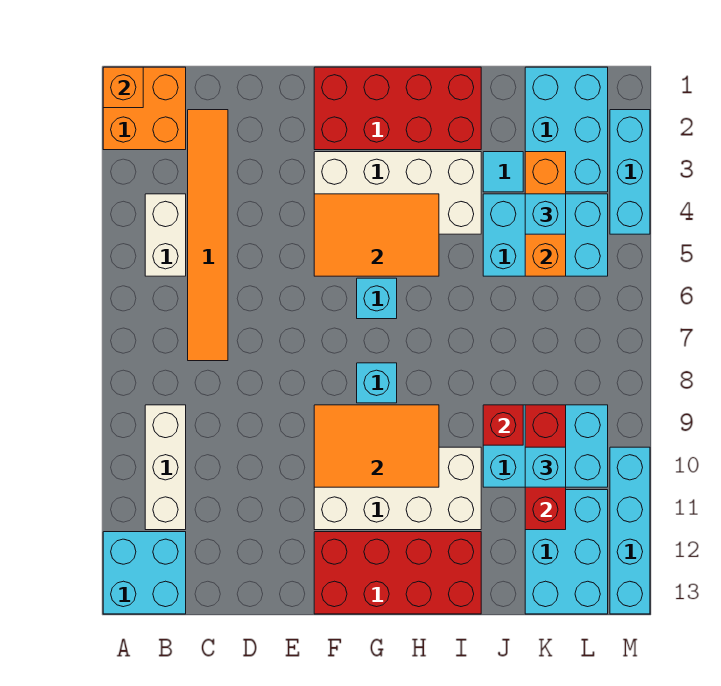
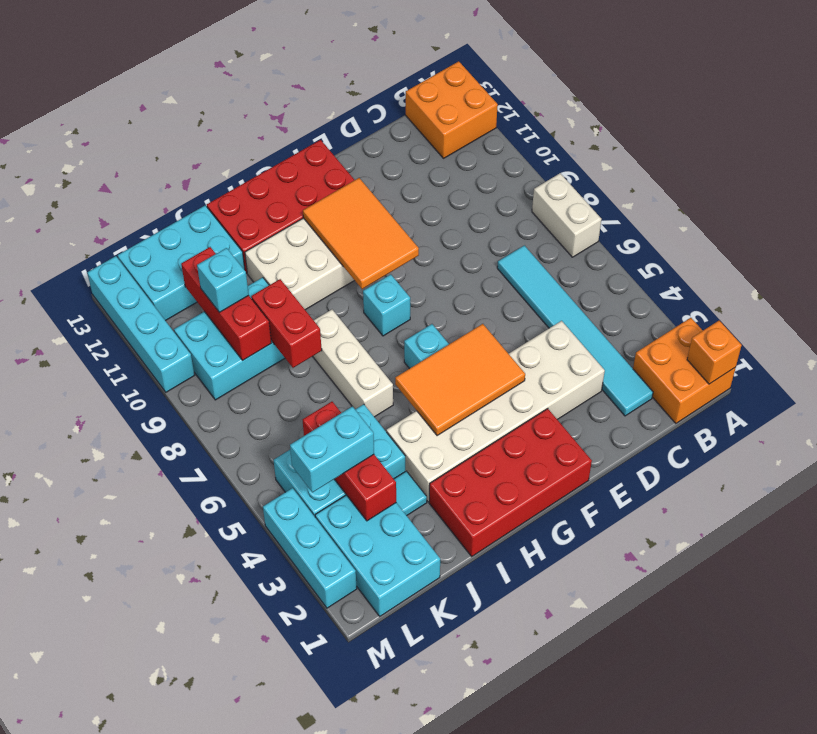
cyan 2x2 brick [103,532,186,614] -> orange 2x2 brick [406,61,498,158]
white 1x2 brick [145,194,186,276] -> white 1x2 brick moved to [532,173,601,257]
white 1x3 brick [145,405,186,530] -> white 1x3 brick moved to [313,310,393,417]
orange 1x6 tile [188,110,228,361] -> cyan 1x6 tile [497,245,653,416]
white 2x4 brick [314,152,481,234] -> white 2x6 brick [386,321,605,502]
orange 2x3 tile [314,405,439,487] -> orange 2x3 tile turned to [303,178,419,289]
red 1x1 brick [483,405,523,445] -> red 1x2 brick [251,279,322,368]
orange 1x3 brick [525,152,566,276] -> red 1x3 brick [303,402,396,521]
cyan 1x1 brick [525,194,566,234] -> cyan 1x2 brick [290,406,374,492]
cyan 2x3 brick [525,490,608,614] -> cyan 2x3 brick turned to [118,205,245,321]

